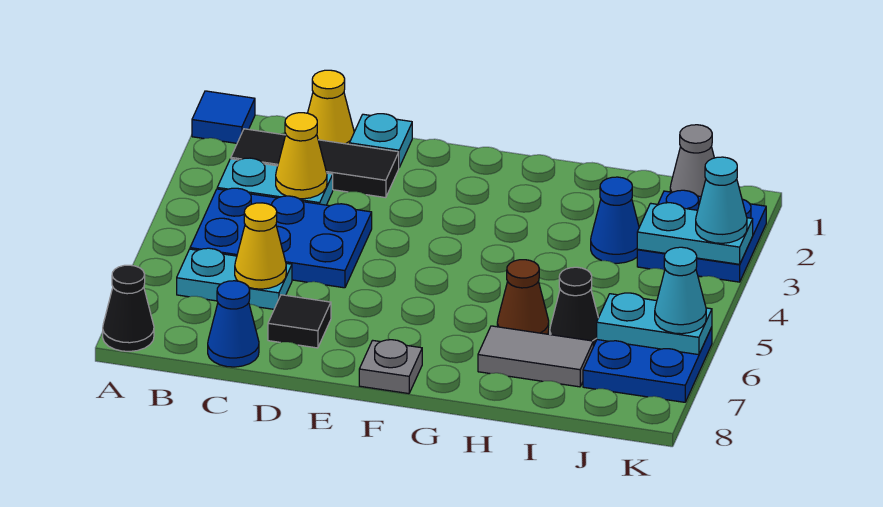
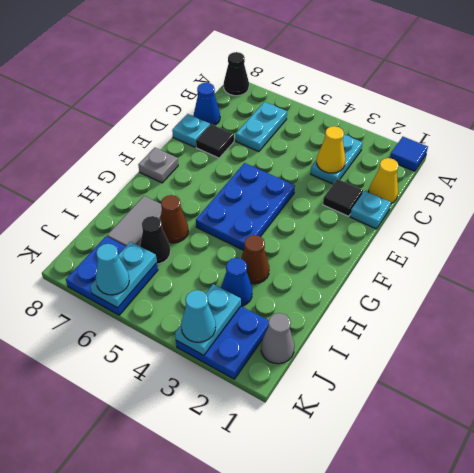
black 1x3 tile [231,129,399,198] -> black 1x1 tile [323,179,363,216]
blue 2x3 plate [190,188,372,288] -> blue 2x3 plate moved to [196,163,295,250]
yellow 1x1 cone [235,203,286,289] -> none
none -> cyan 1x1 plate [172,114,210,147]
none -> brown 1x1 cone [241,235,269,284]

